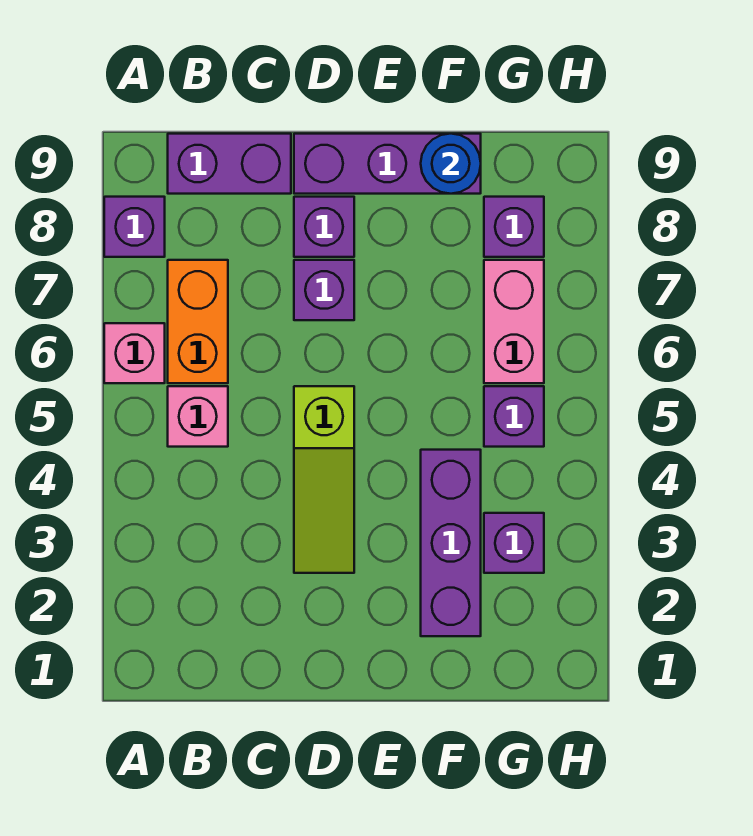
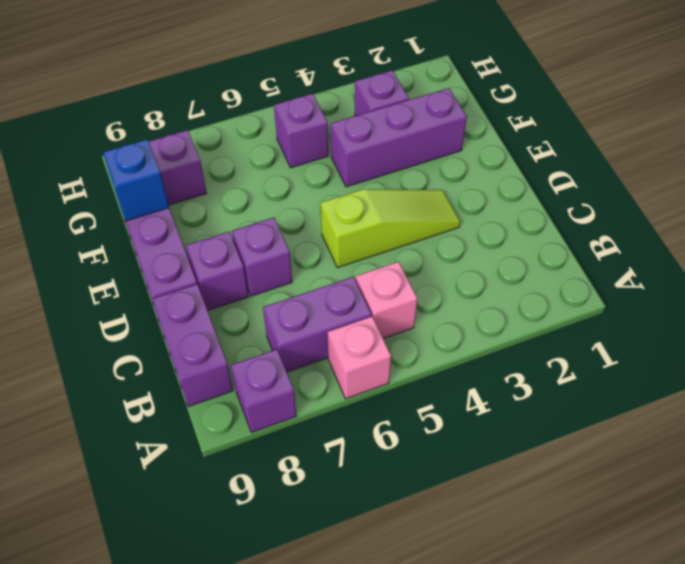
orange 1x2 brick [168,260,228,383] -> purple 1x2 brick [263,277,371,372]
blue 1x1 round brick [421,134,481,194] -> blue 1x1 brick [103,139,169,221]
pink 1x2 brick [484,260,544,383] -> none

